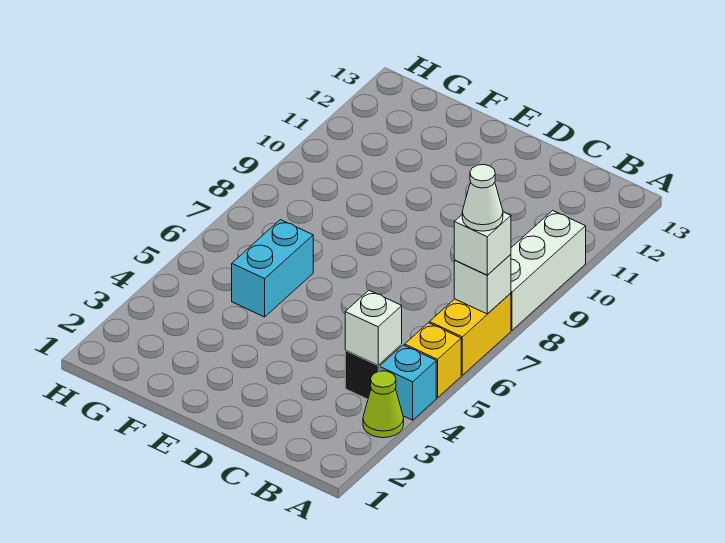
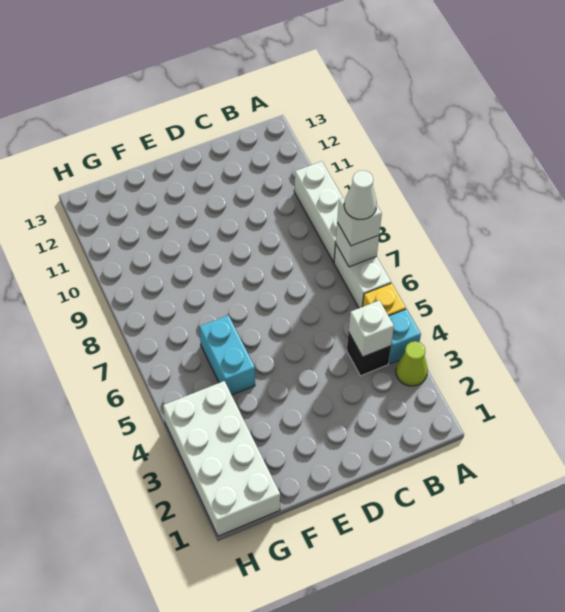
yellow 1x2 brick [430,293,511,375] -> white 1x2 brick [334,245,391,308]
none -> white 2x4 brick [163,381,280,536]

